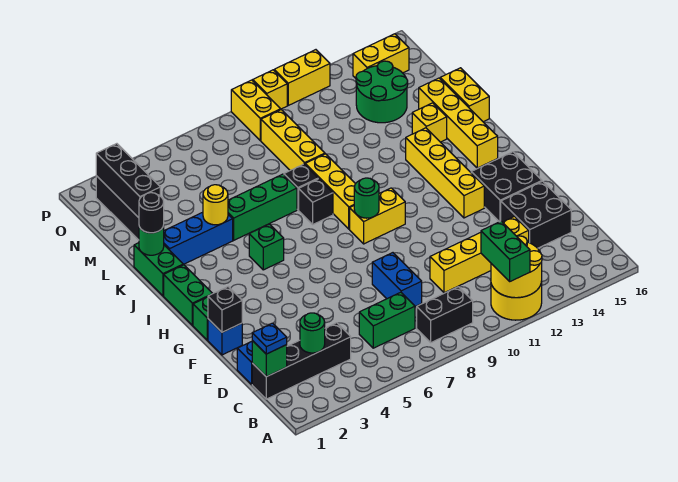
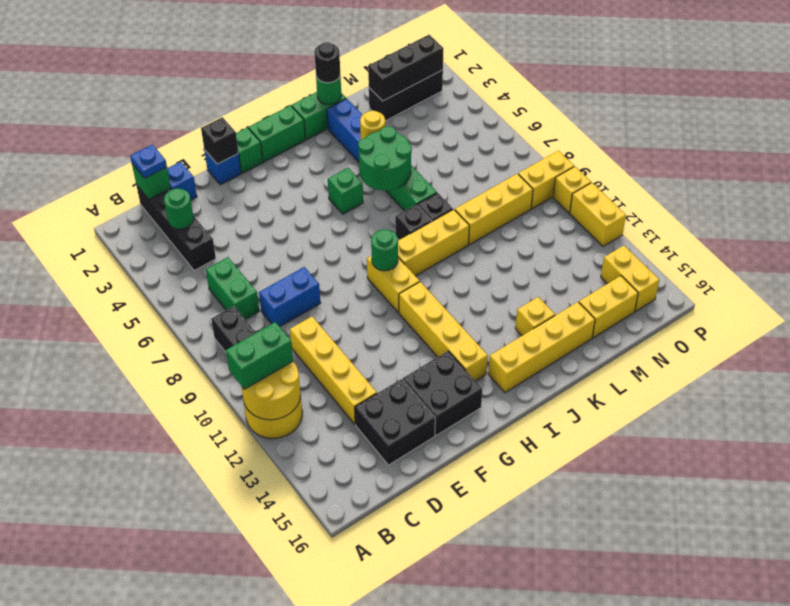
yellow 1x4 brick [406,128,484,218] -> yellow 1x4 brick turned to [399,282,488,381]
yellow 1x2 brick [440,68,489,122] -> yellow 1x2 brick moved to [579,276,638,338]
green 2x2 round brick [356,61,408,123] -> green 2x2 round brick moved to [358,126,412,191]

